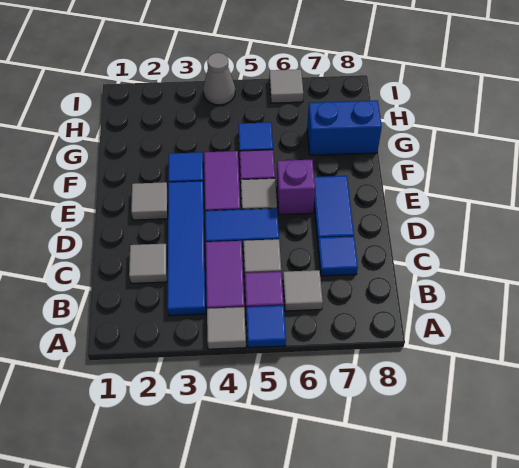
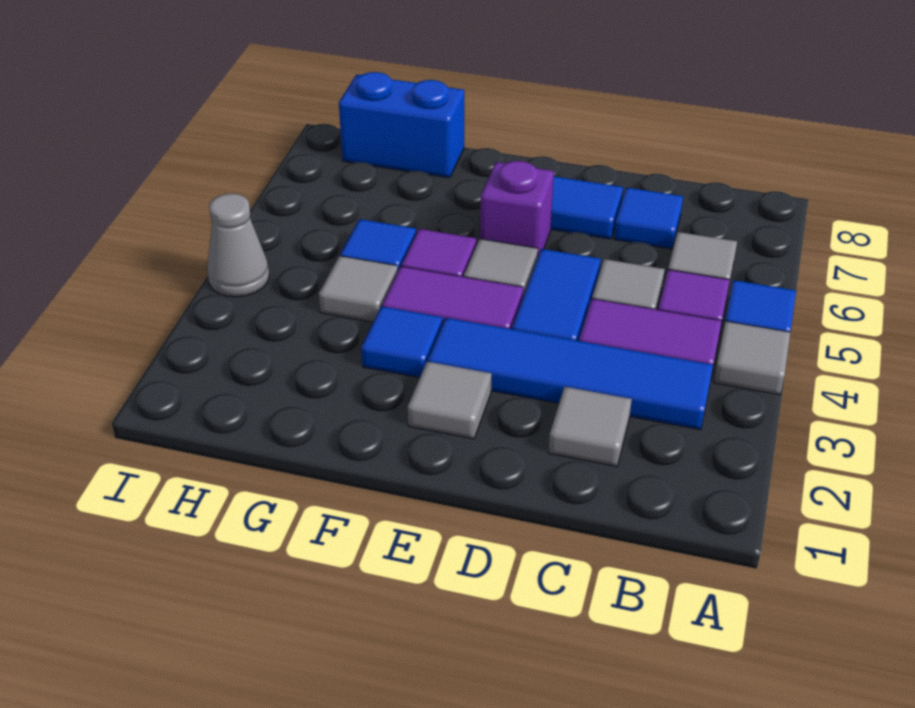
blue 1x2 brick [307,100,382,155] -> blue 1x2 brick turned to [339,72,464,178]
grey 1x1 tile [269,69,303,103] -> grey 1x1 tile moved to [319,256,398,322]

